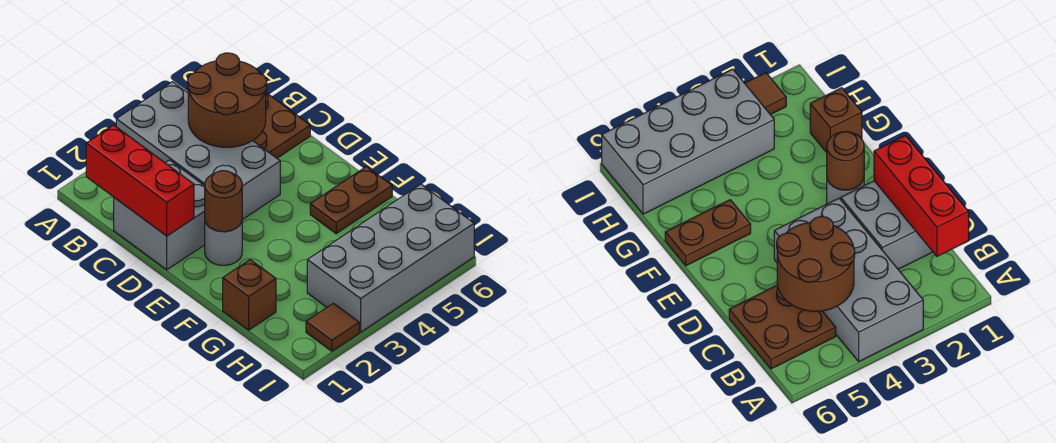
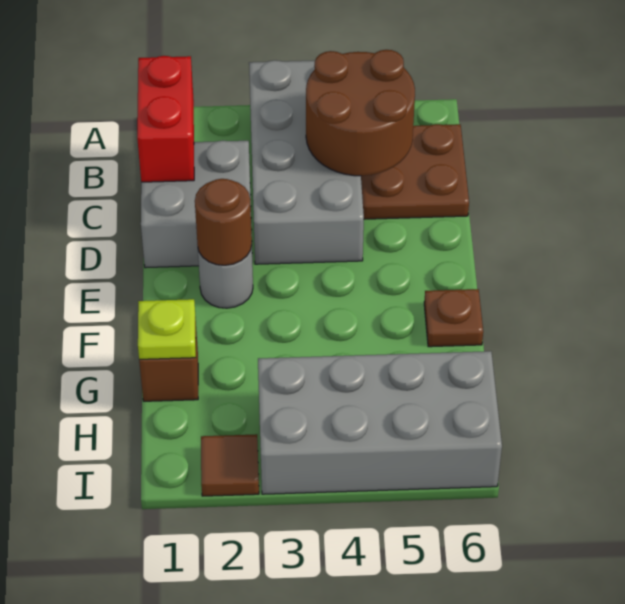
red 1x3 brick [86,125,194,236] -> red 1x2 brick [137,56,194,182]
brown 1x2 plate [310,167,392,233] -> brown 1x1 plate [424,289,483,347]
none -> lime 1x1 plate [138,299,196,359]

